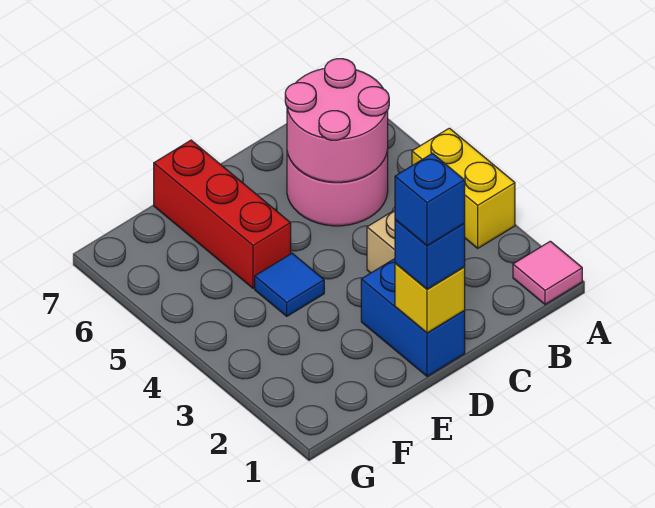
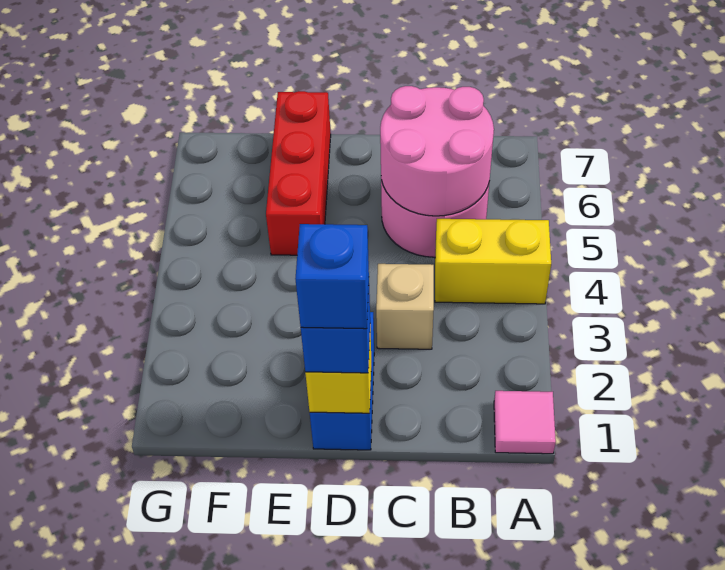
yellow 1x2 brick [412,128,515,248] -> yellow 1x2 brick turned to [435,219,551,304]
blue 1x1 tile [255,253,324,316] -> none

